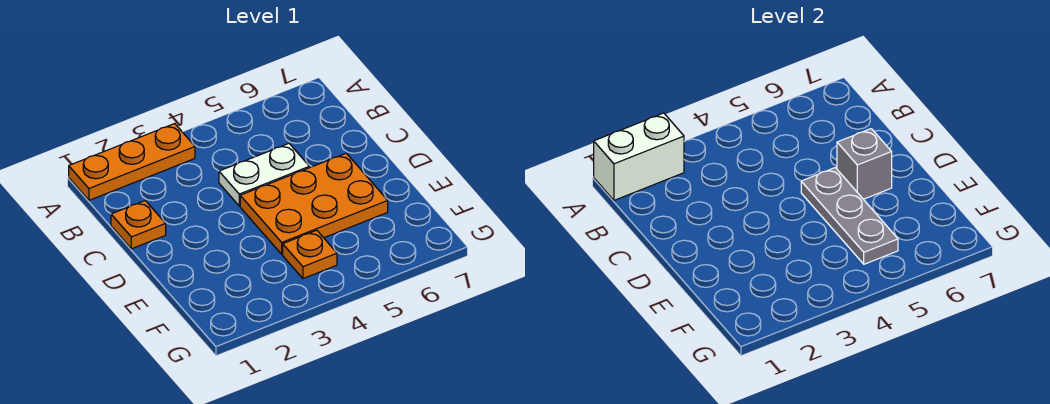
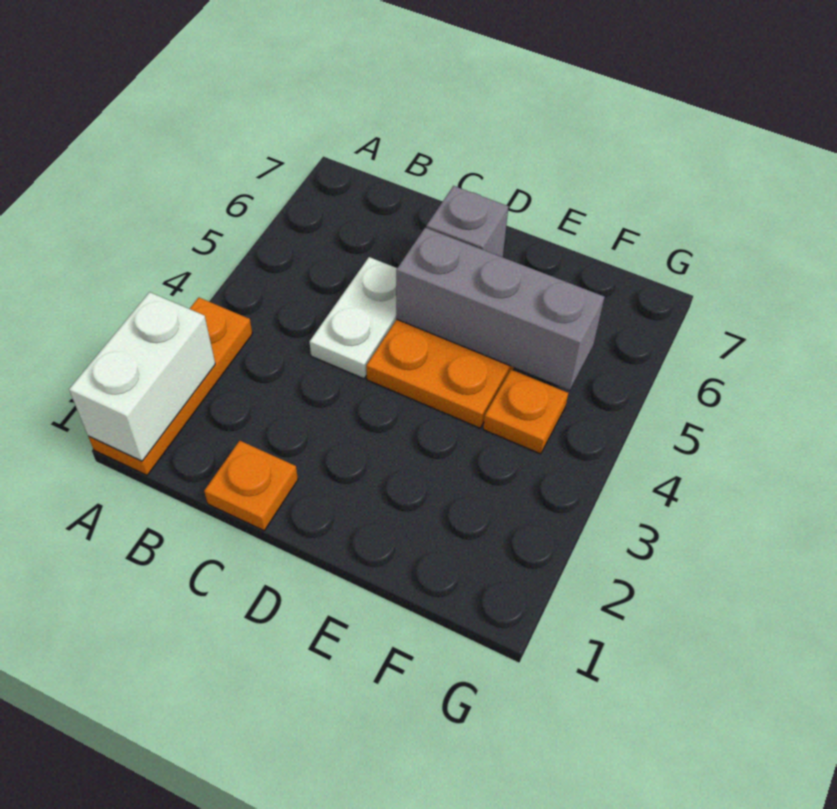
grey 1x3 plate [801,168,898,264] -> grey 1x3 brick [396,228,605,390]

